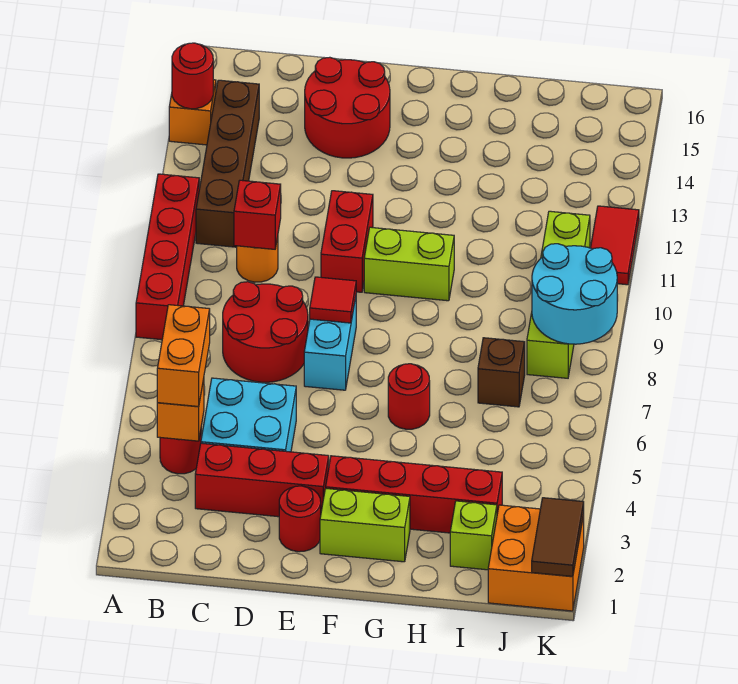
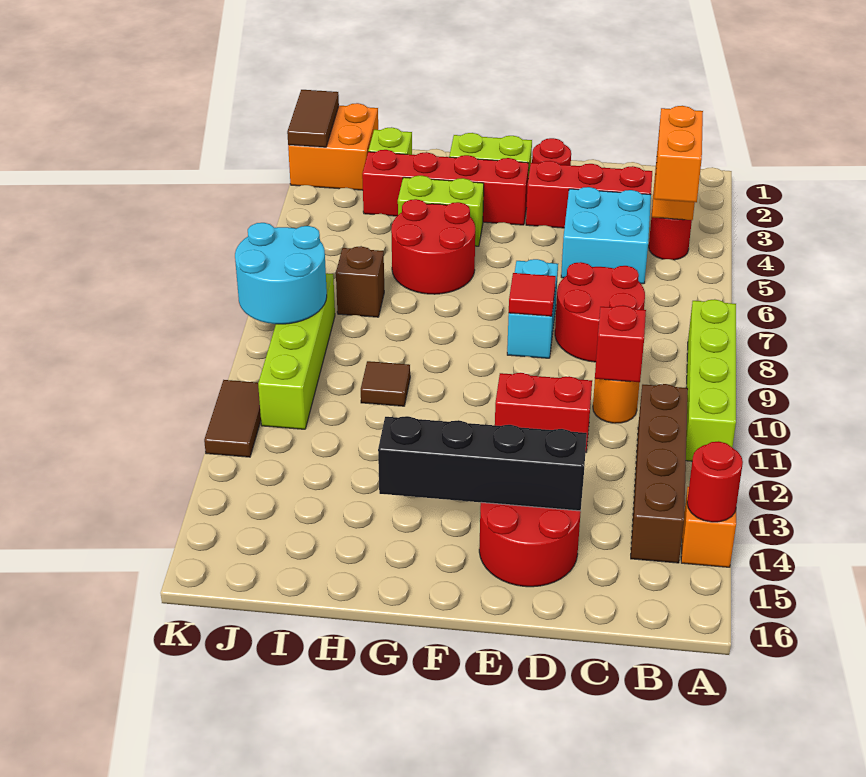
red 1x4 brick [136,174,199,340] -> lime 1x4 brick [686,299,736,461]
none -> black 1x4 brick [378,416,587,511]
red 1x2 brick [321,191,373,292] -> red 1x2 brick turned to [495,373,592,452]
lime 1x2 brick [364,227,454,301] -> lime 1x2 brick moved to [398,176,484,246]
red 1x1 round brick [388,364,430,429] -> red 2x2 round brick [391,199,475,294]
none -> brown 1x1 tile [361,361,410,406]
red 1x2 tile [591,206,639,285] -> brown 1x2 tile [204,380,261,457]

